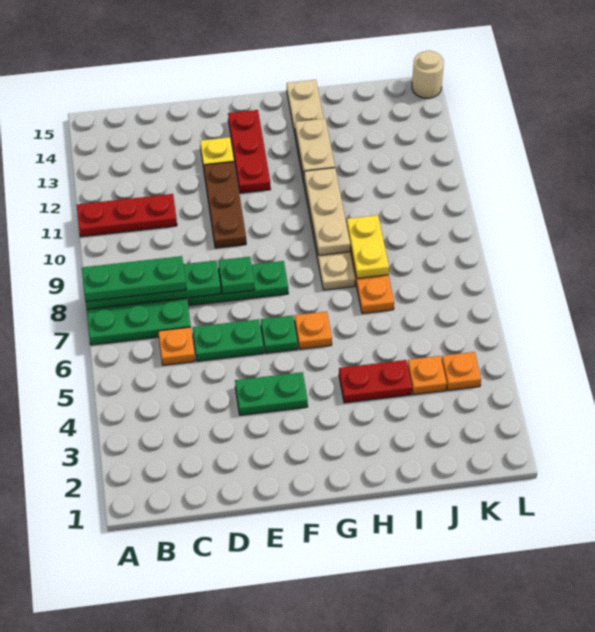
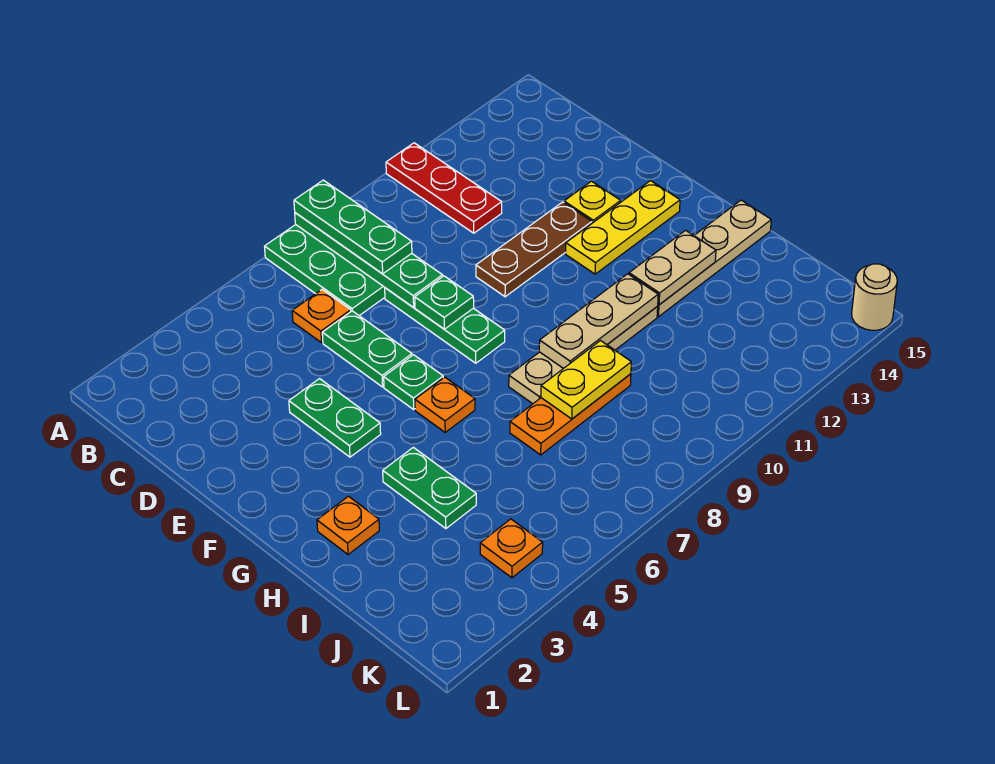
red 1x3 plate [228,110,271,193] -> yellow 1x3 plate [566,181,680,274]
red 1x2 plate [339,360,412,403] -> green 1x2 plate [383,447,476,529]
orange 1x1 plate [408,356,447,395] -> orange 1x1 plate moved to [317,496,379,555]

